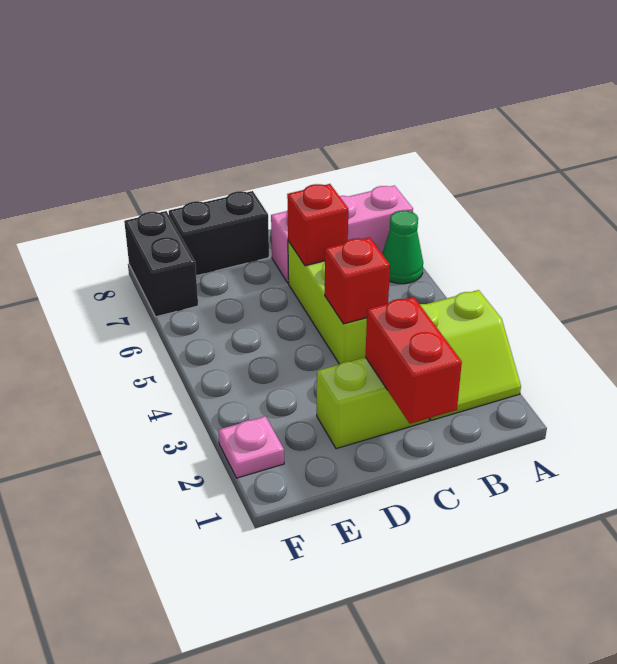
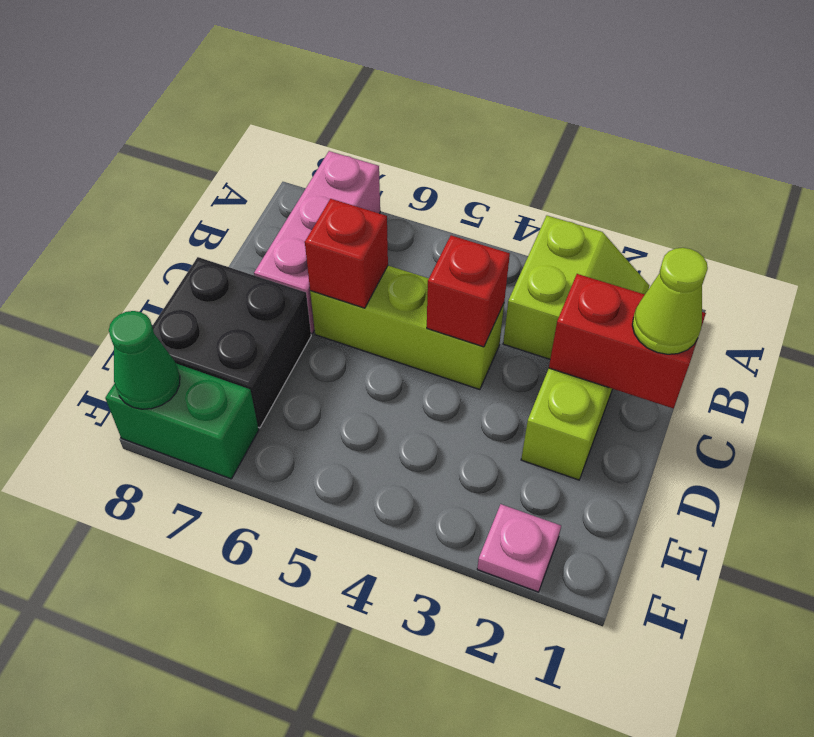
green 1x1 cone [382,210,423,284] -> green 1x1 cone moved to [109,311,180,409]
none -> lime 1x1 cone [632,248,708,354]
black 1x2 brick [169,191,269,276] -> black 2x2 brick [152,257,311,428]
black 1x2 brick [124,211,198,317] -> green 1x2 brick [105,364,259,479]

